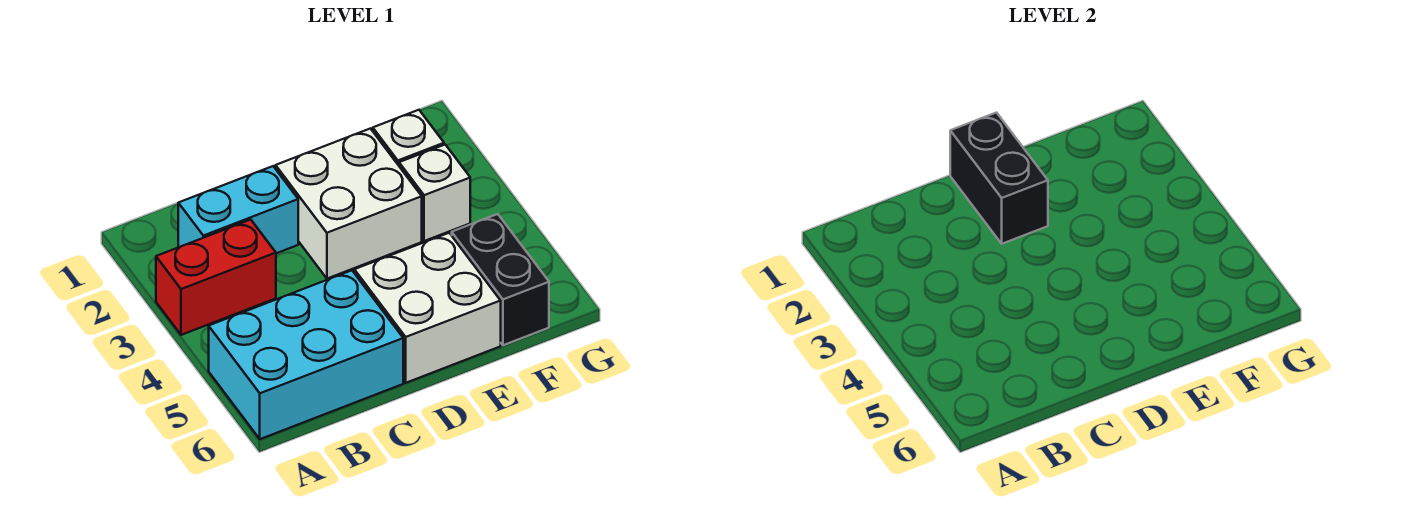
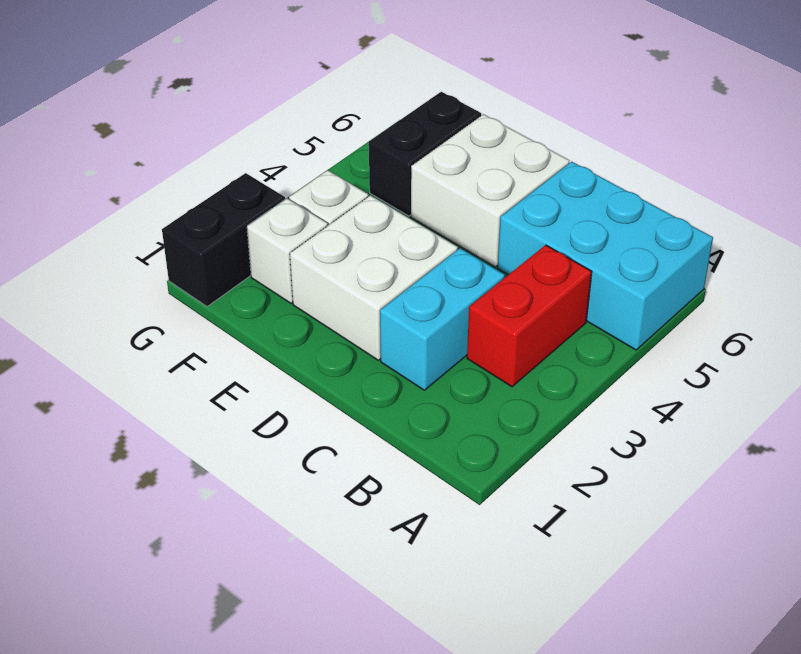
red 1x2 brick [156,220,276,335] -> red 1x2 brick turned to [467,245,592,387]
cyan 1x2 brick [178,166,298,253] -> cyan 1x2 brick turned to [380,248,505,390]
black 1x2 brick [950,113,1048,244] -> black 1x2 brick moved to [162,173,285,307]

